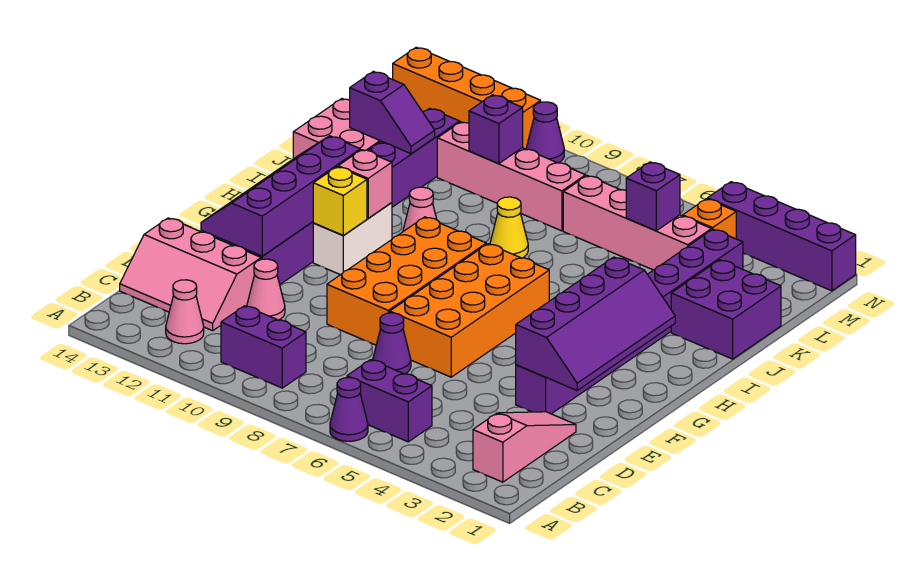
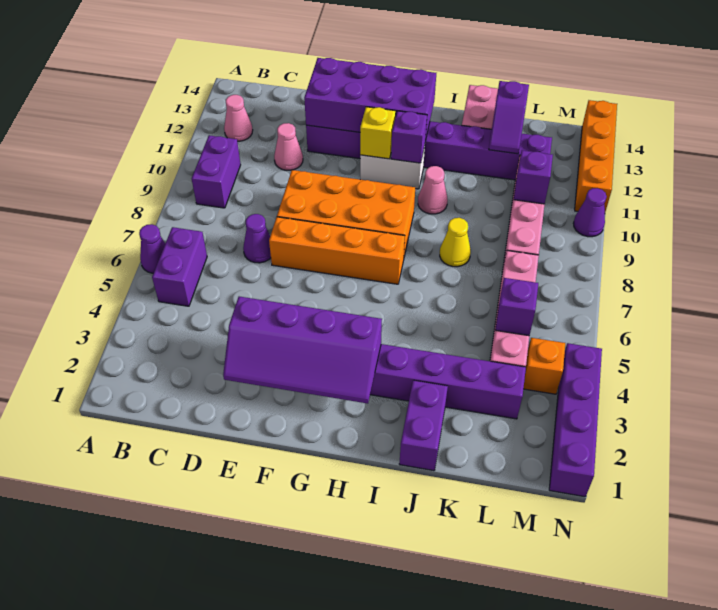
pink 1x3 slope [473,412,576,482] -> none
pink 2x3 slope [120,218,261,331] -> none
orange 2x4 brick [390,244,549,377] -> orange 1x4 brick [269,217,405,284]
purple 2x4 slope [201,136,360,256] -> purple 2x4 brick [304,58,436,141]
pink 1x1 brick [338,150,392,218] -> purple 1x1 brick [391,111,427,163]
purple 2x2 brick [671,260,781,359] -> purple 1x2 brick [399,380,448,471]

